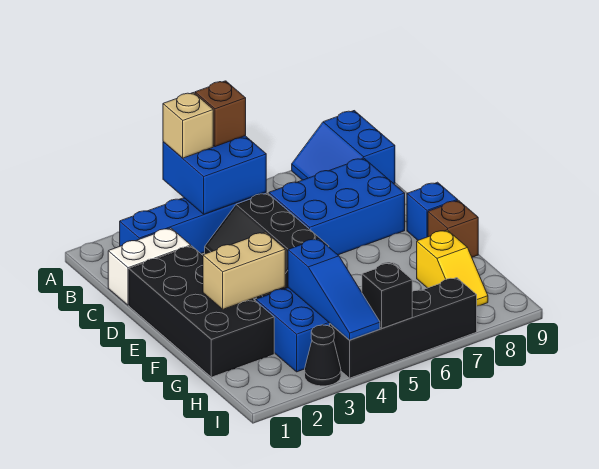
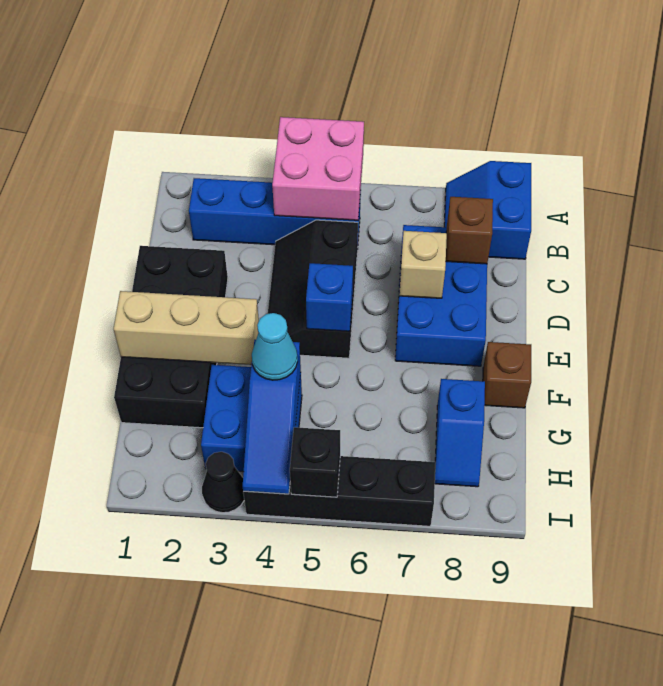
blue 2x2 brick [163,136,266,214] -> pink 2x2 brick [272,117,364,220]
tan 1x1 brick [163,93,213,158] -> tan 1x1 brick moved to [399,231,447,298]
brown 1x1 brick [195,81,246,147] -> brown 1x1 brick moved to [446,197,493,264]
white 1x2 brick [108,228,191,305] -> none
blue 2x3 brick [269,158,405,255] -> blue 2x3 brick turned to [395,225,487,366]
blue 1x1 brick [407,182,458,240] -> blue 1x1 brick moved to [306,263,353,331]
tan 1x2 brick [203,232,285,309] -> tan 1x3 brick [113,291,259,365]
none -> cyan 1x1 cone [252,313,298,380]
yellow 1x2 slope [417,230,488,306] -> blue 1x2 slope [435,379,485,487]

